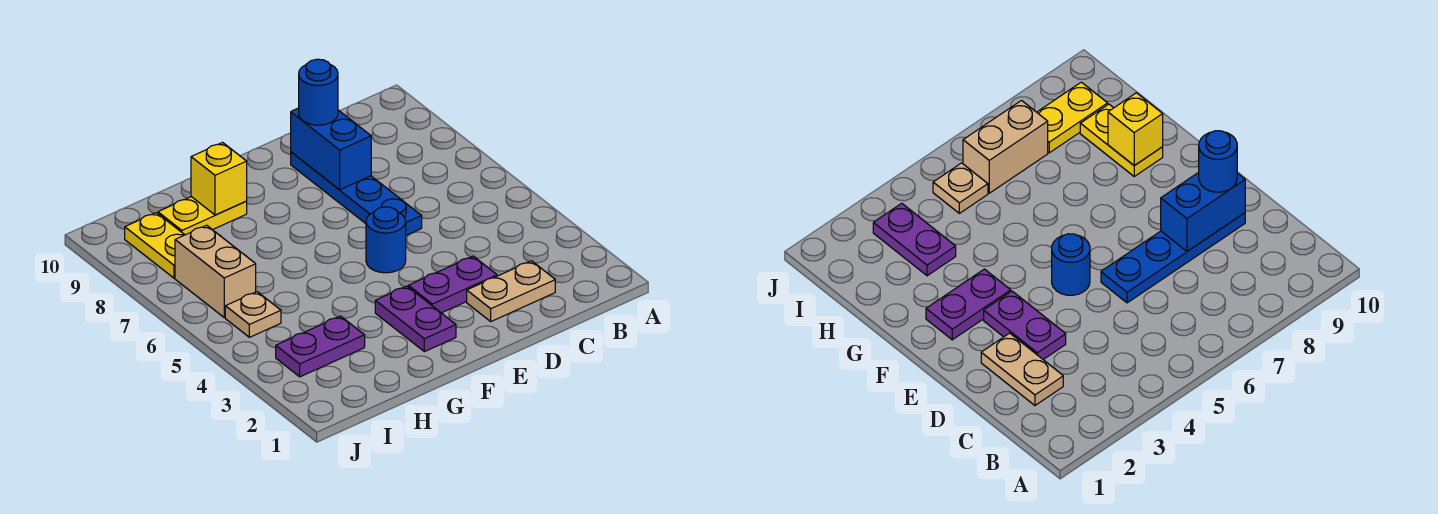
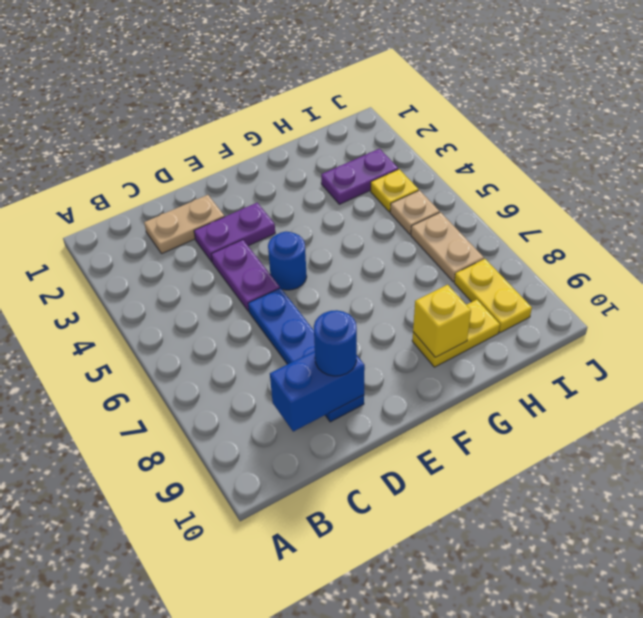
blue 1x2 brick [291,108,371,190] -> blue 1x2 brick turned to [270,351,365,432]
purple 1x2 plate [375,286,456,352] -> purple 1x2 plate moved to [211,240,280,311]
none -> yellow 1x1 plate [371,169,419,212]
tan 1x2 brick [175,225,256,318] -> tan 1x2 plate [411,212,484,282]

